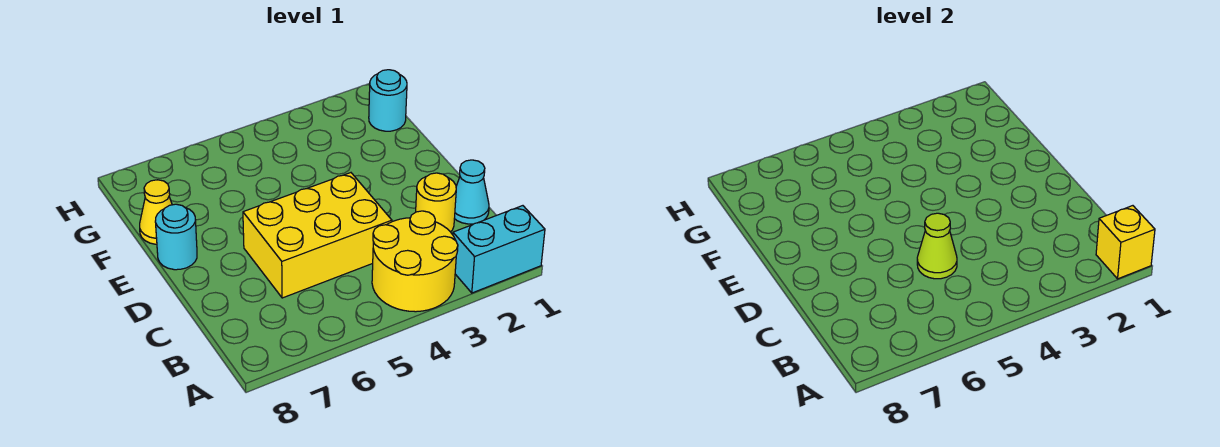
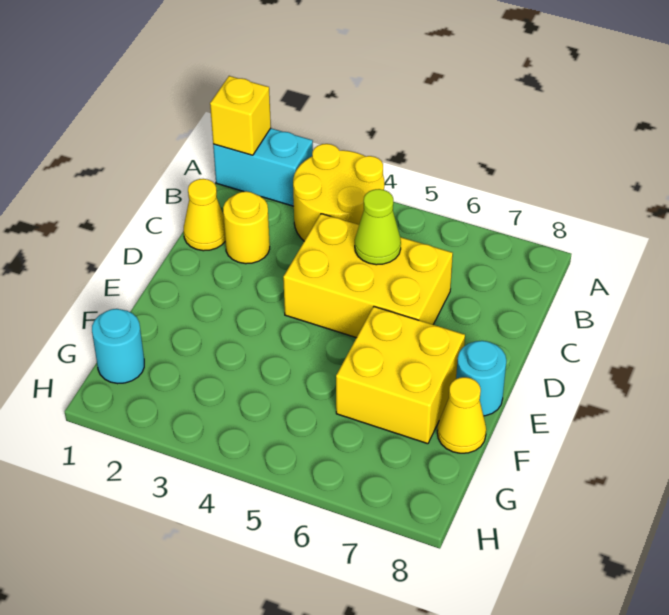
cyan 1x1 cone [454,160,489,224] -> yellow 1x1 cone [184,179,225,251]
none -> yellow 2x2 brick [336,307,465,444]

